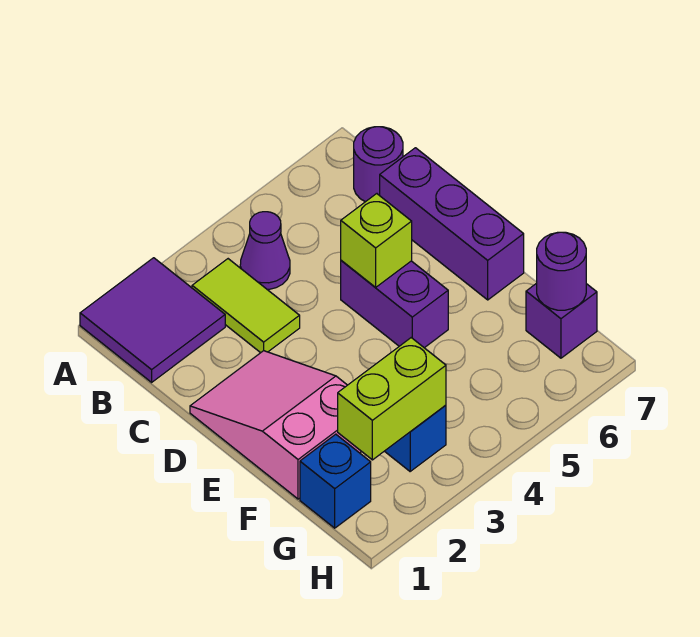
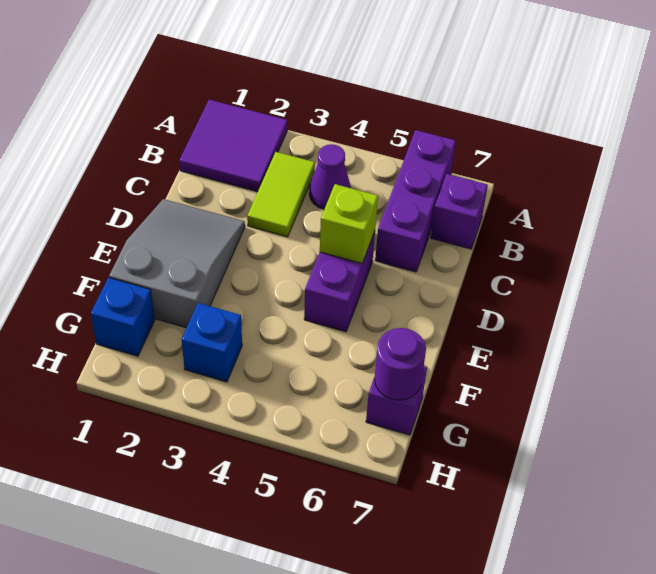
purple 1x1 round brick [354,127,403,202] -> purple 1x1 brick [431,174,488,249]
purple 1x3 brick [380,148,524,300] -> purple 1x3 brick moved to [375,130,456,272]
pink 2x3 slope [190,351,362,499] -> grey 2x3 slope [109,199,245,328]
lime 1x2 brick [338,338,446,460] -> none

